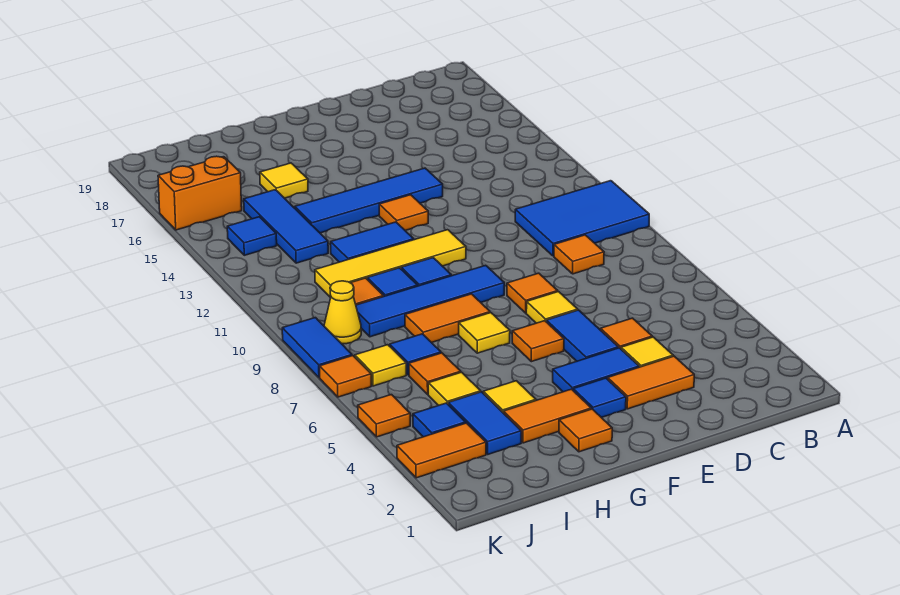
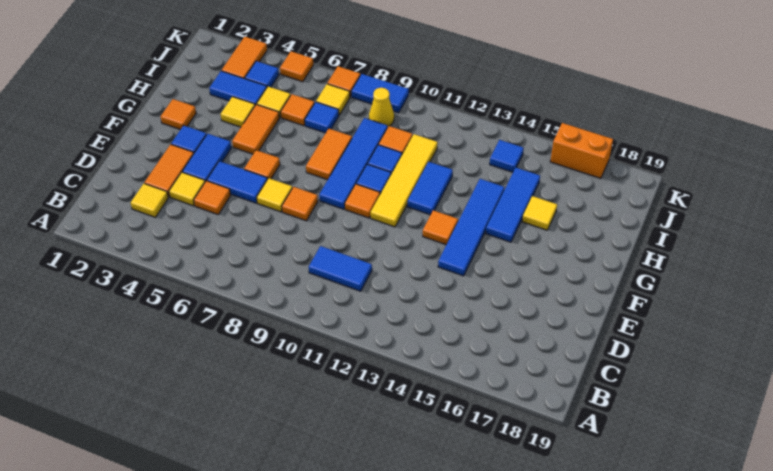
blue 2x3 tile [515,181,649,256] -> blue 1x2 tile [309,246,372,291]
orange 1x1 tile [554,235,604,274] -> orange 1x1 tile moved to [345,184,380,218]
orange 1x2 tile [504,389,591,443] -> orange 1x2 tile moved to [232,104,279,154]
yellow 1x1 tile [459,313,510,353] -> yellow 1x1 tile moved to [131,183,168,217]
blue 1x3 tile [244,190,328,263] -> blue 1x3 tile turned to [486,168,540,242]
orange 1x2 brick [158,156,242,230] -> orange 1x2 brick turned to [550,123,613,178]

